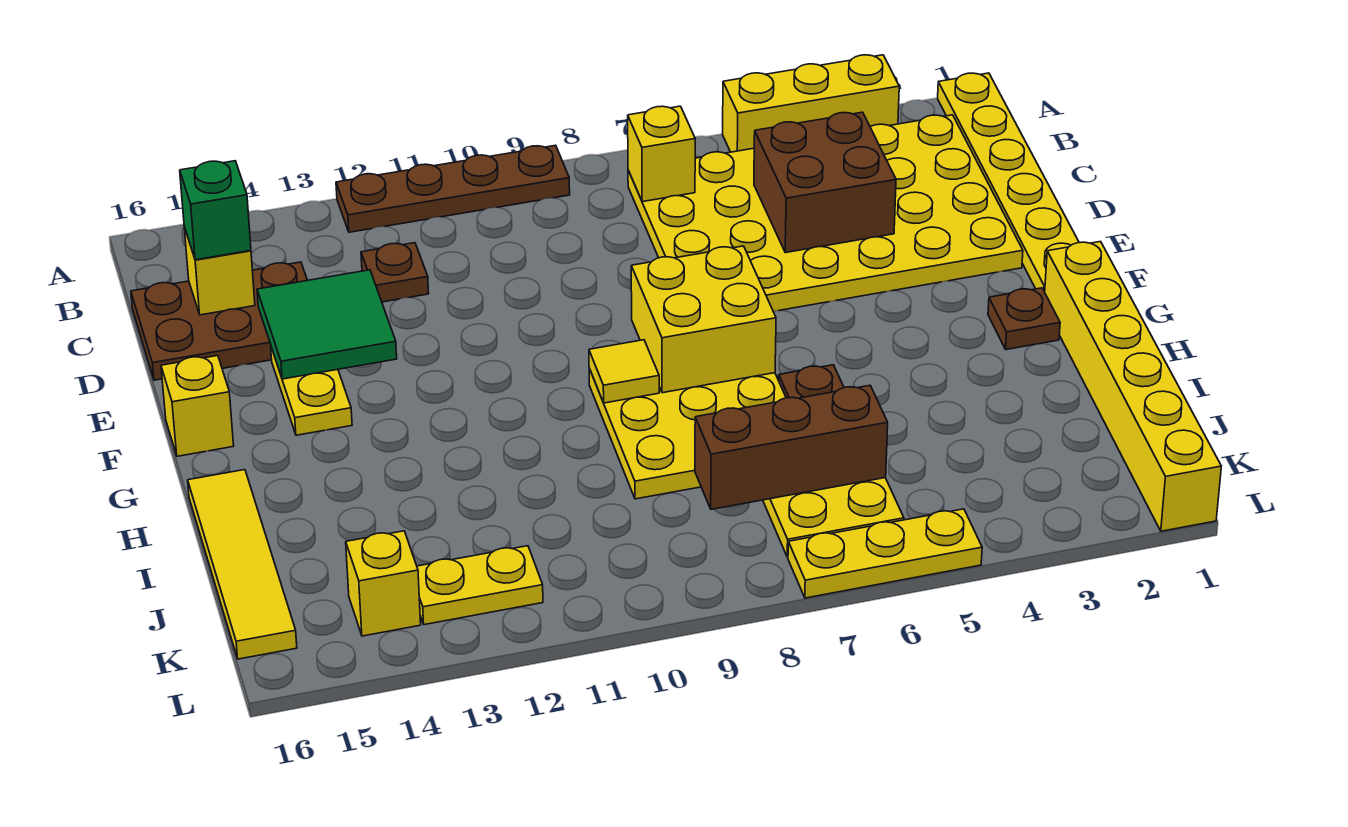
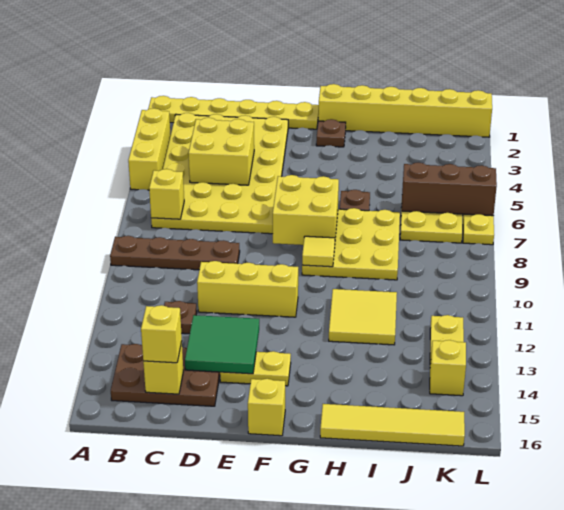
brown 1x4 plate [336,145,570,232] -> brown 1x4 plate turned to [110,236,240,270]
brown 2x2 brick [754,112,896,253] -> yellow 2x2 brick [189,118,254,185]
brown 2x3 plate [131,262,307,380] -> brown 2x3 plate turned to [111,344,220,406]
green 1x1 brick [180,161,251,260] -> yellow 1x1 brick [141,305,182,363]
none -> yellow 1x3 brick [197,261,298,317]
none -> yellow 2x2 tile [329,289,397,345]
brown 1x3 brick [695,385,888,509] -> brown 1x3 brick turned to [402,163,497,216]

